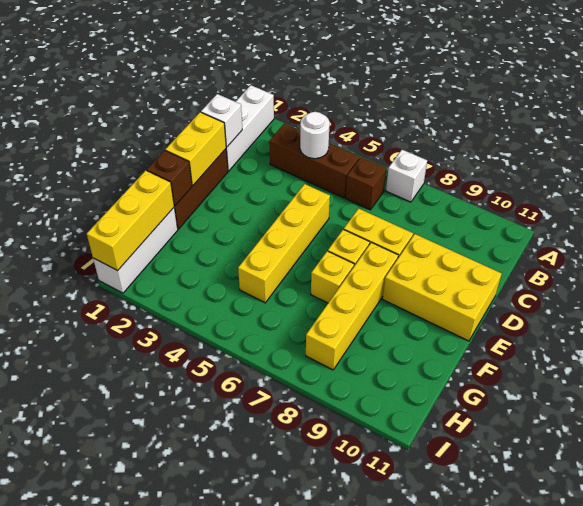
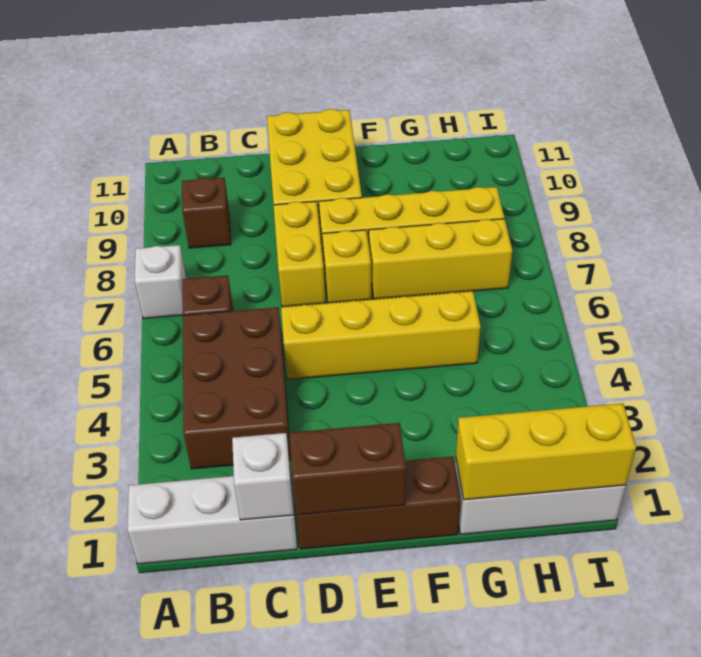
brown 1x3 brick [269,123,360,198] -> brown 2x3 brick [183,307,291,469]
white 1x1 round brick [300,112,330,159] -> none
yellow 1x2 brick [165,112,226,185] -> brown 1x2 brick [289,423,406,515]
brown 1x1 brick [147,150,192,206] -> brown 1x1 brick moved to [182,178,231,248]
yellow 1x1 brick [311,251,354,303] -> yellow 1x3 brick [369,219,512,299]

